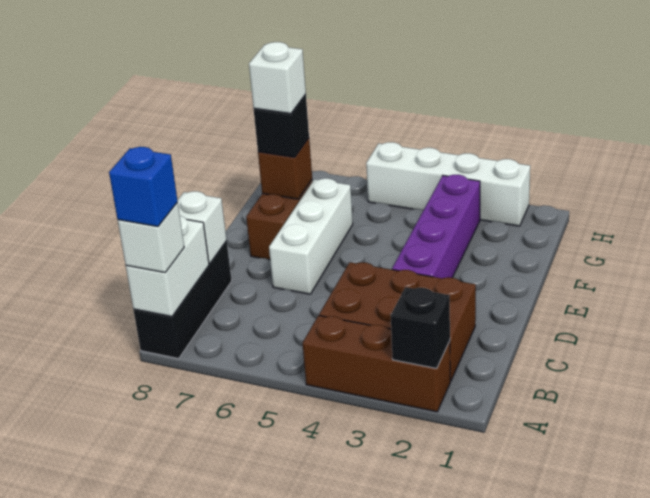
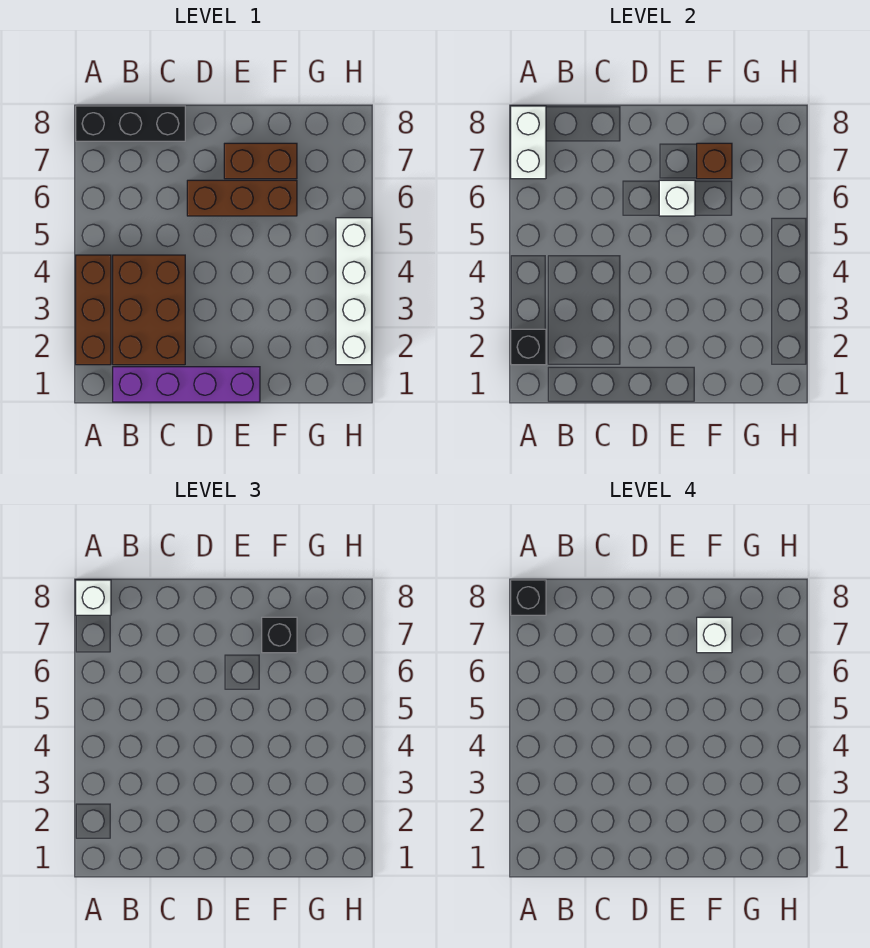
white 1x2 brick [126,216,209,317] -> white 1x2 brick turned to [511,106,546,179]
blue 1x1 brick [109,147,178,227] -> black 1x1 brick [511,580,546,615]
white 1x1 brick [177,191,227,264] -> white 1x1 brick moved to [659,180,695,216]
purple 1x4 brick [392,175,480,278] -> purple 1x4 brick moved to [113,367,260,402]
white 1x3 brick [269,178,353,294] -> brown 1x3 brick [187,180,297,216]

